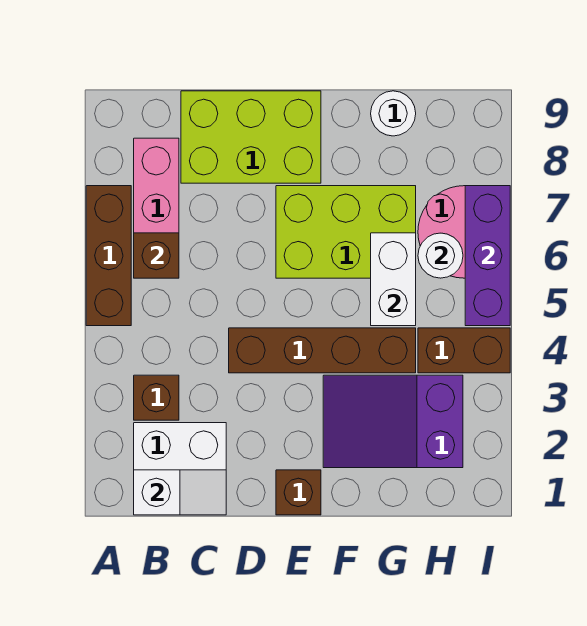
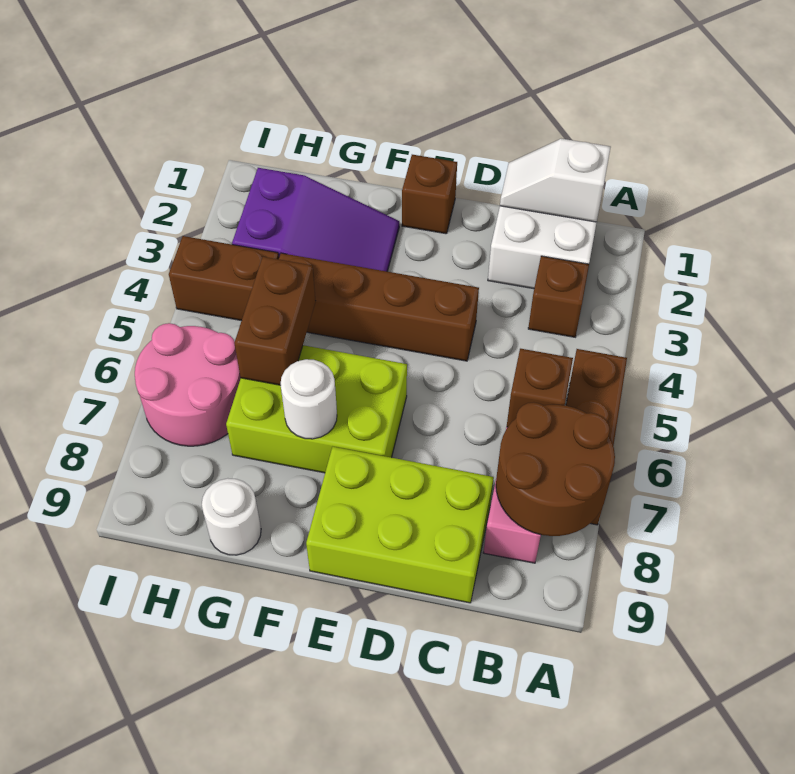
none -> brown 2x2 round brick [496,402,615,536]
white 1x2 brick [371,233,416,326] -> brown 1x2 brick [234,257,316,385]
white 1x1 round brick [418,233,463,278] -> white 1x1 round brick moved to [281,359,337,439]
purple 1x3 brick [465,186,510,326] -> none

